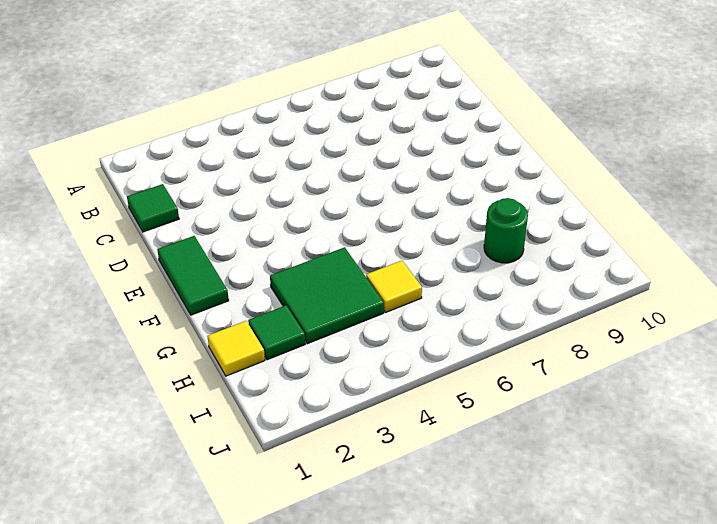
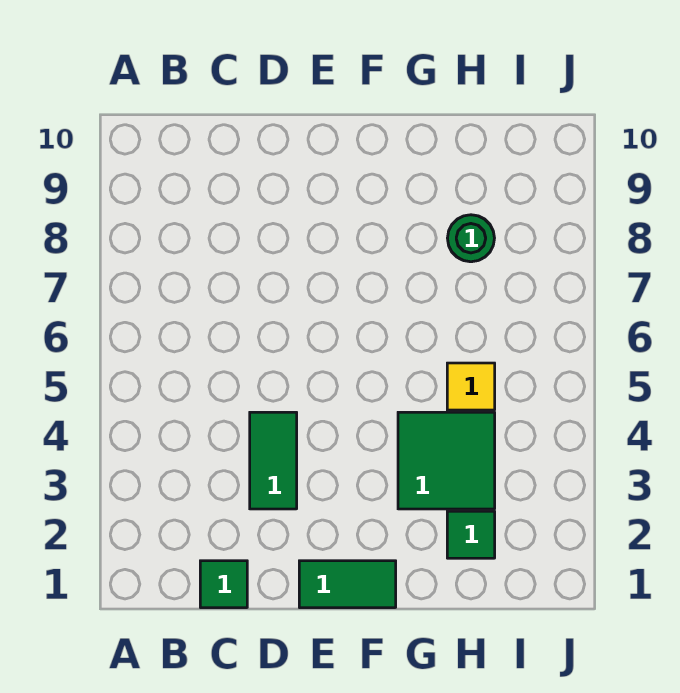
none -> green 1x2 tile [250,412,297,509]
yellow 1x1 tile [207,321,265,376] -> none

